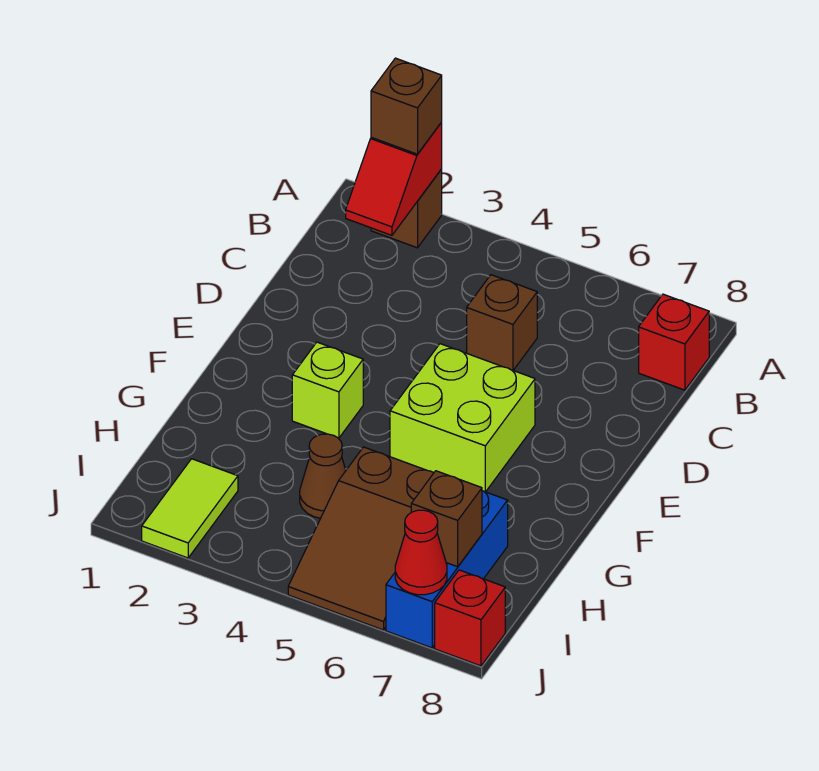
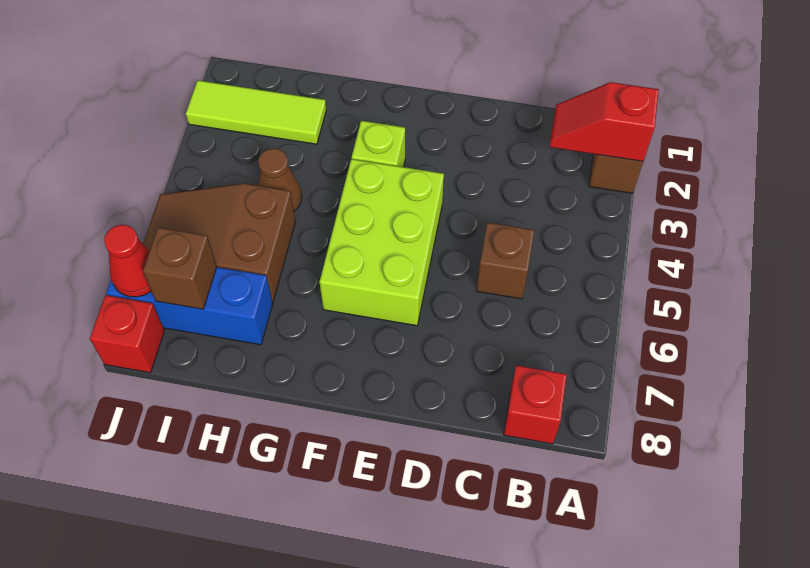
brown 1x1 brick [371,58,442,154] -> none
lime 2x2 brick [390,344,535,492] -> lime 2x3 brick [319,159,444,326]
lime 1x2 tile [142,459,238,558] -> lime 1x3 tile [186,80,326,144]

